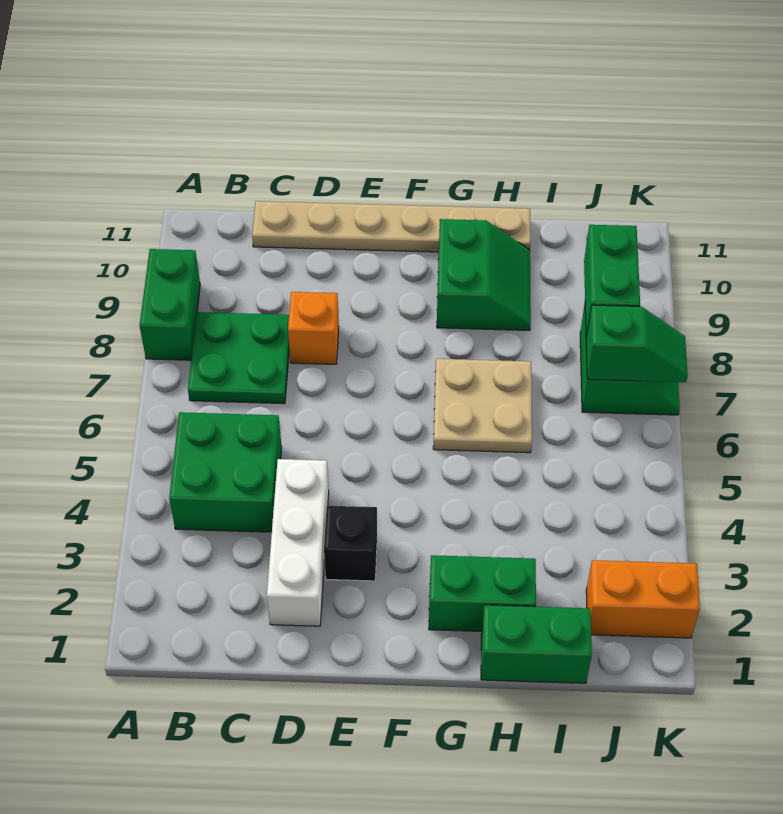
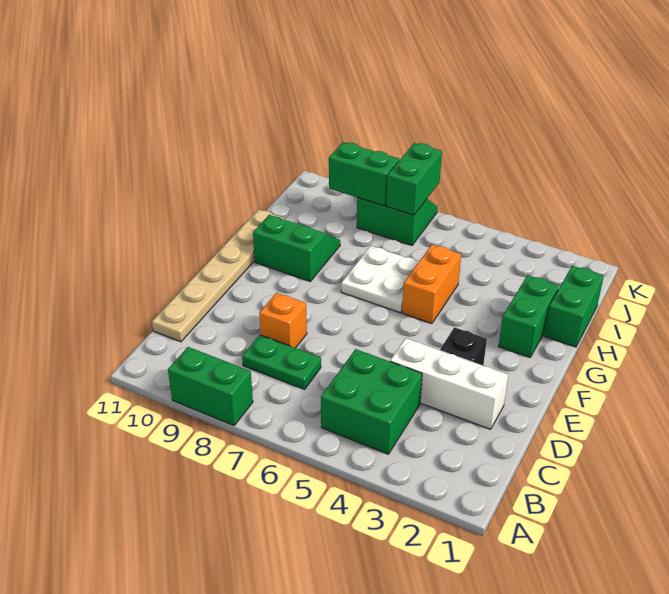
green 2x2 plate [188,312,289,404] -> green 1x2 plate [242,335,321,389]
tan 2x2 plate [433,359,532,453] -> white 2x2 plate [341,246,419,313]
orange 1x2 brick [586,560,700,638] -> orange 1x2 brick moved to [402,245,461,324]
green 1x2 slope [586,305,688,382] -> green 1x2 brick [386,143,442,215]

